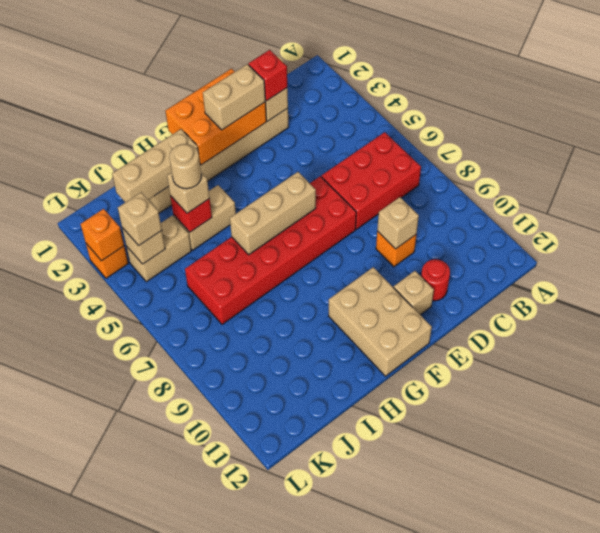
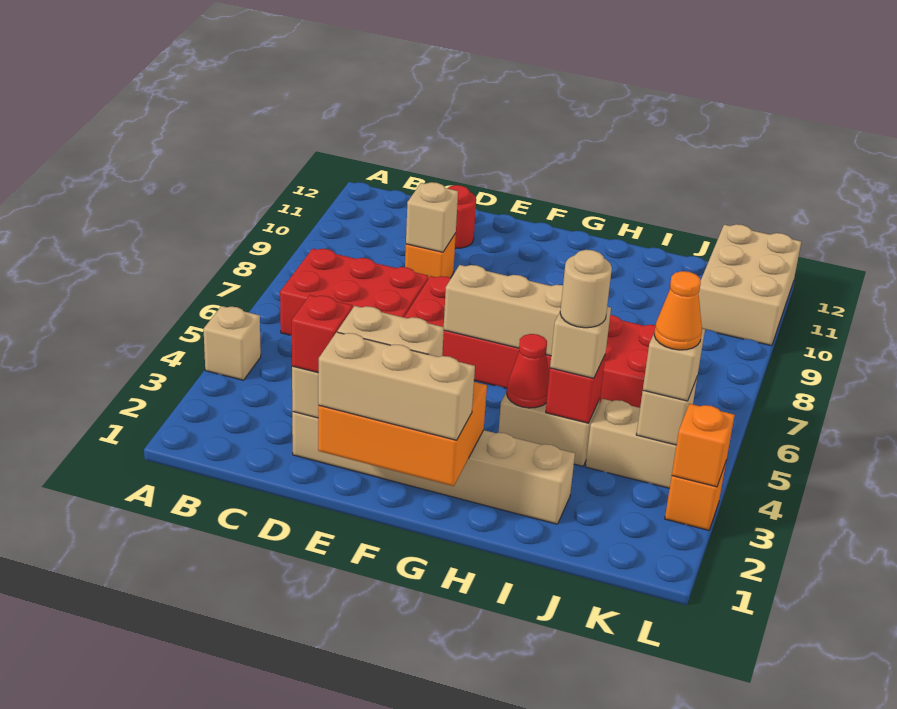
tan 1x1 brick [394,271,434,315] -> tan 1x1 brick moved to [204,306,261,380]
tan 2x3 brick [329,267,432,376] -> tan 2x3 brick moved to [699,224,801,346]
tan 1x3 brick [112,129,199,202] -> tan 1x3 brick moved to [318,332,475,440]
none -> red 1x1 cone [507,334,549,408]
none -> orange 1x1 cone [654,271,702,350]

